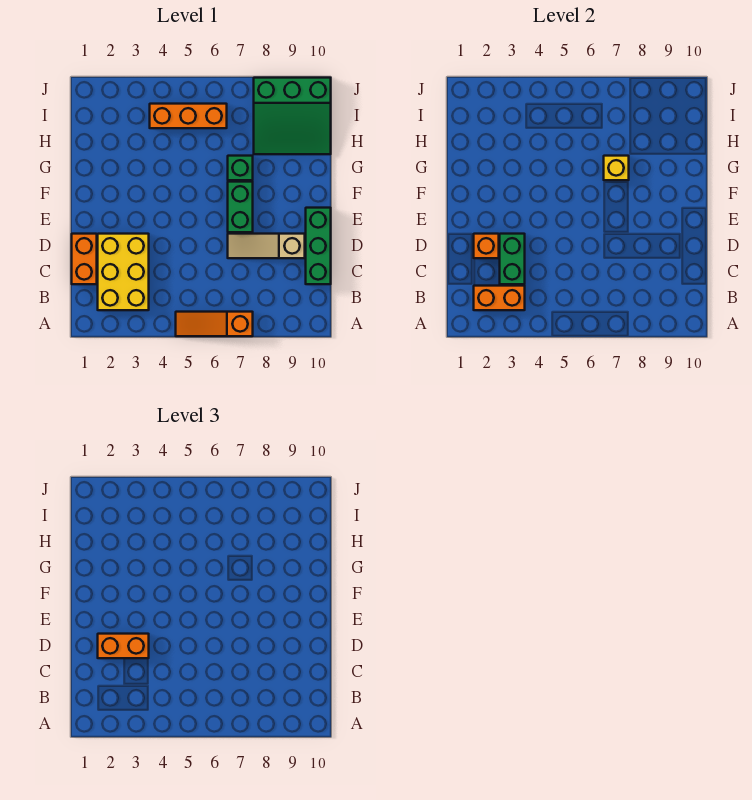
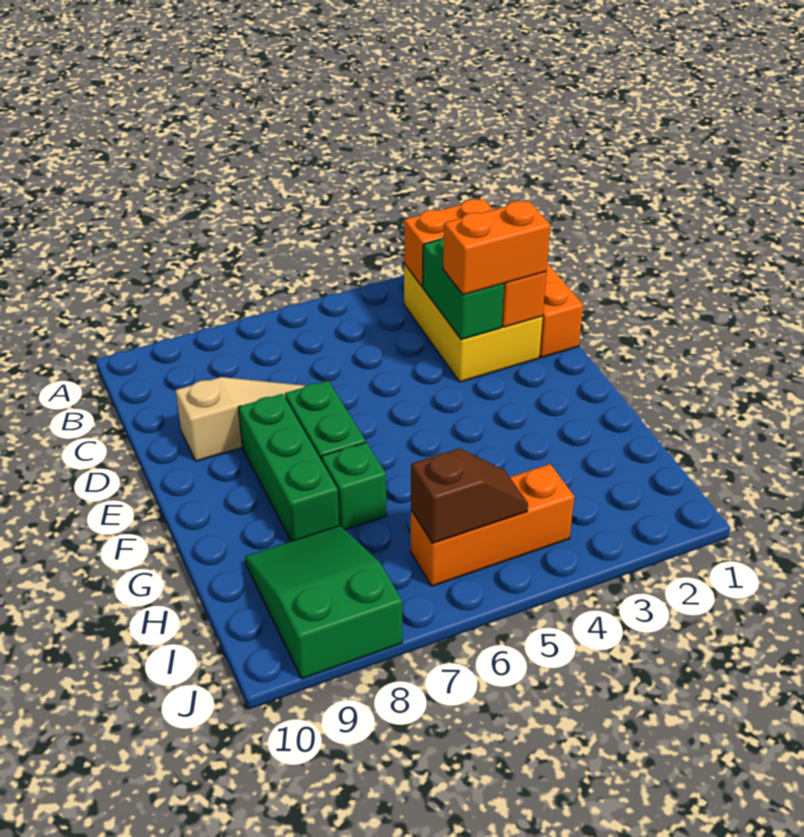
orange 1x3 slope [176,312,253,336] -> none
green 1x3 brick [306,208,331,284] -> green 1x3 brick moved to [238,394,339,541]
yellow 1x1 brick [604,156,629,180] -> none
green 3x3 slope [254,78,331,154] -> green 2x3 slope [245,526,402,679]
none -> brown 1x2 slope [411,448,528,543]

